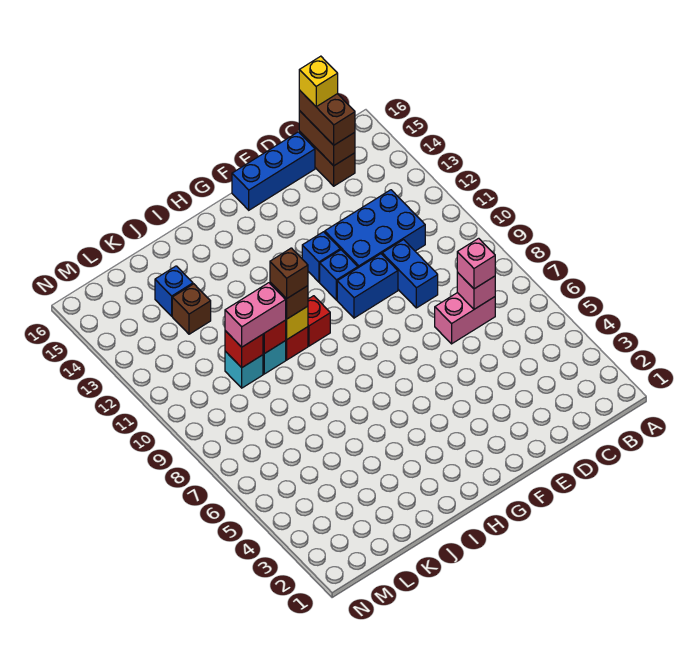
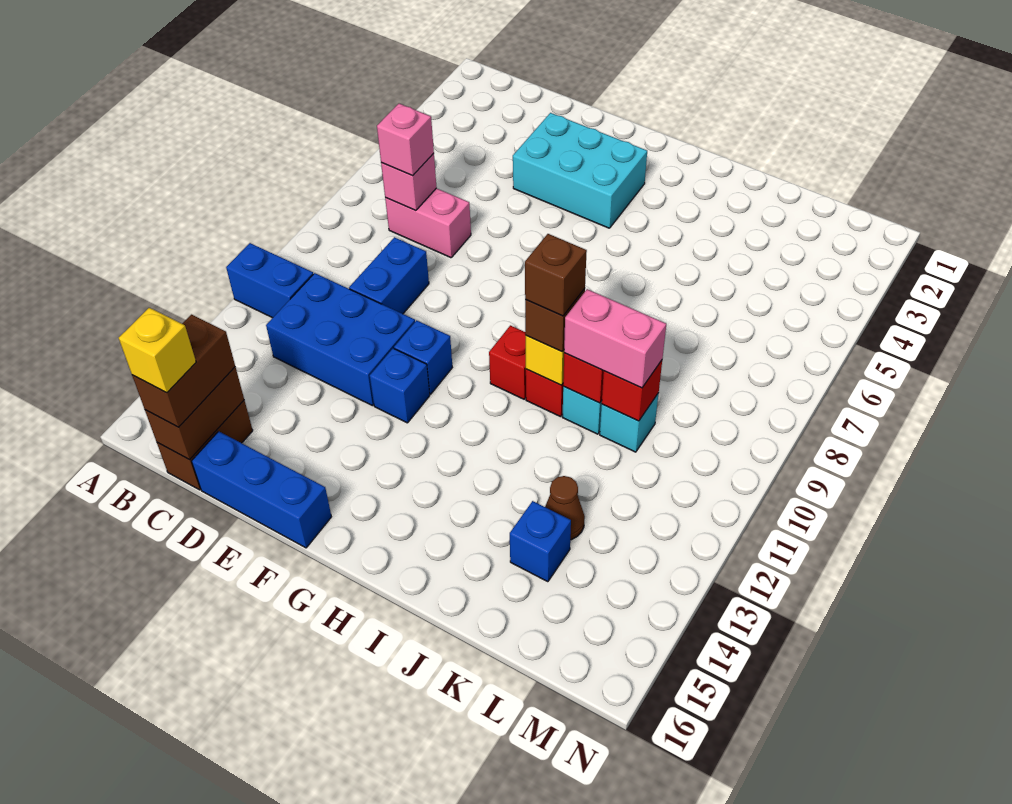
none -> cyan 2x3 brick [513,113,647,228]
blue 1x2 brick [337,254,398,318] -> blue 1x2 brick moved to [226,243,313,318]
brown 1x1 brick [172,284,211,334] -> brown 1x1 cone [545,476,585,540]

